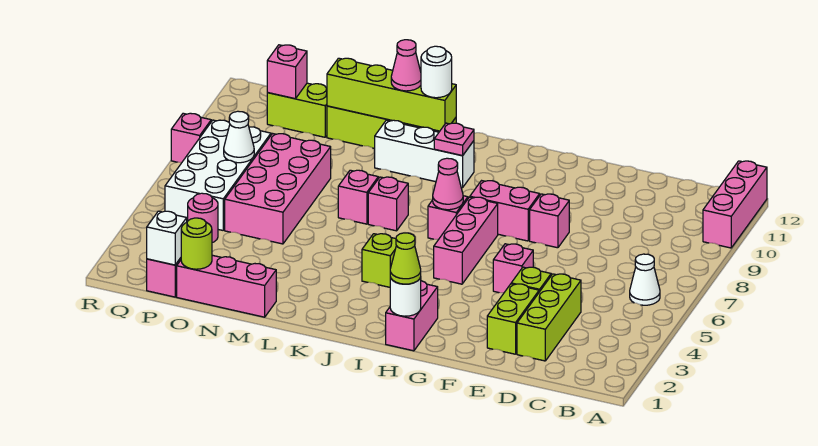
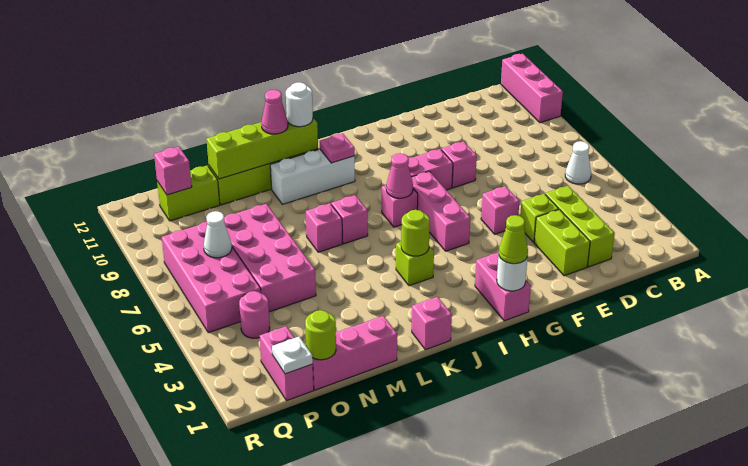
none -> lime 1x1 round brick [401,210,430,256]
white 1x1 brick [147,211,187,265] -> white 1x1 plate [272,337,313,374]
white 2x4 brick [165,120,271,230] -> pink 2x4 brick [162,222,261,333]
pink 1x1 brick [171,113,211,162] -> pink 1x1 brick moved to [412,297,452,350]

